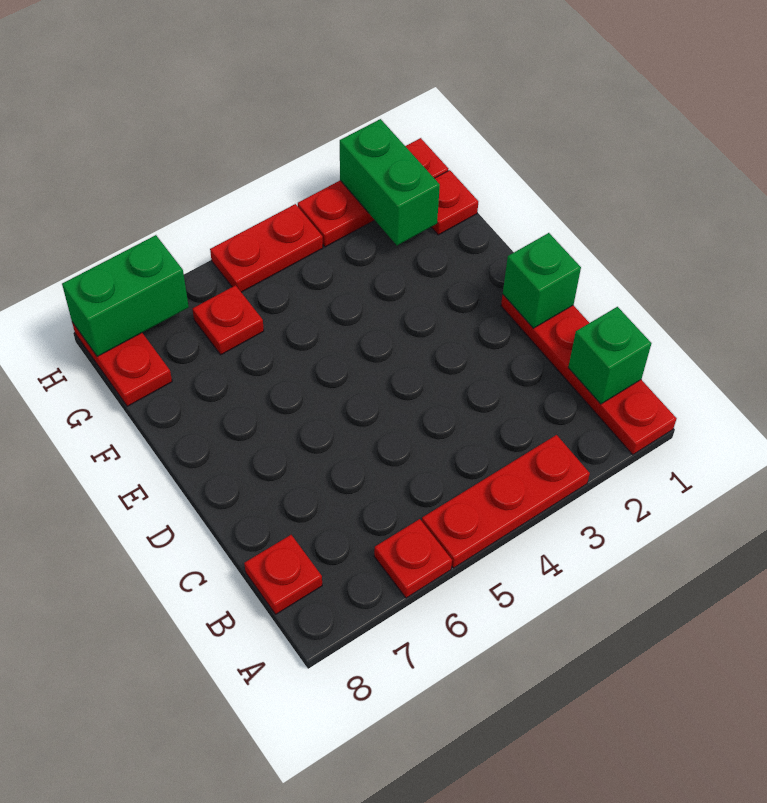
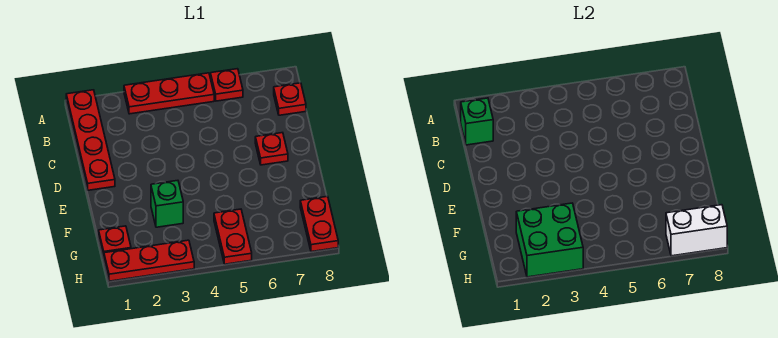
green 1x1 brick [503,233,581,328] -> green 1x1 brick moved to [151,180,183,227]
green 1x2 brick [340,119,440,245] -> green 2x2 brick [516,203,583,277]
red 1x1 plate [192,285,264,355] -> red 1x1 plate moved to [255,133,288,165]
red 1x2 plate [210,204,323,292] -> red 1x2 plate turned to [214,209,252,264]
green 1x2 brick [62,235,189,357] -> white 1x2 brick [666,205,727,256]

